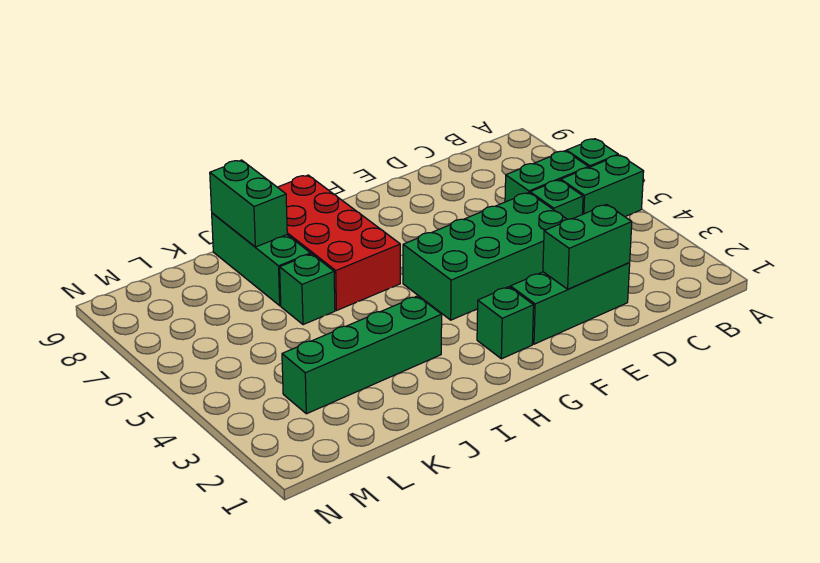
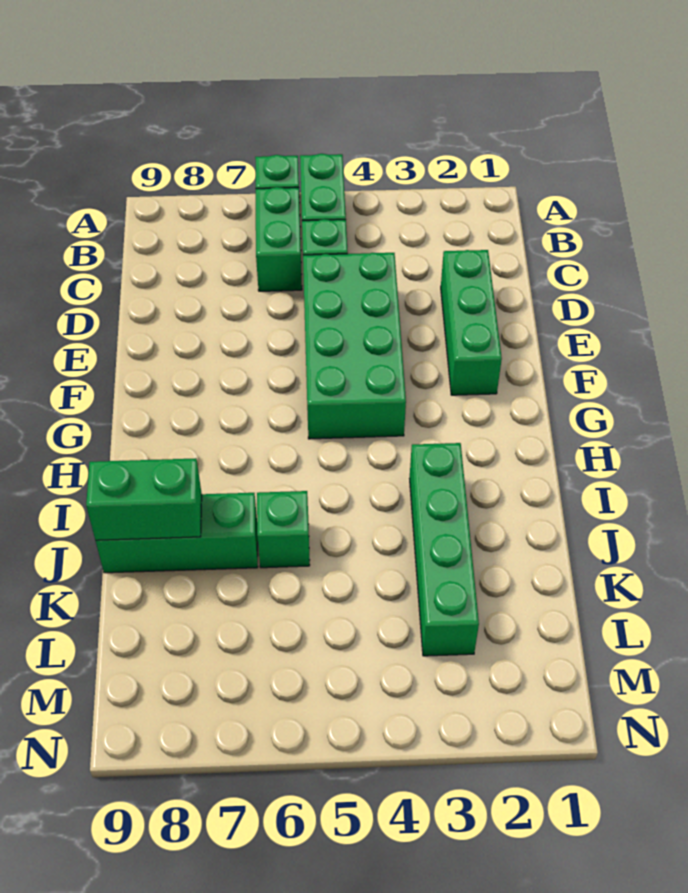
green 1x2 brick [543,205,632,289] -> none
green 1x1 brick [477,287,534,359] -> none
red 2x4 brick [278,175,400,311] -> none

